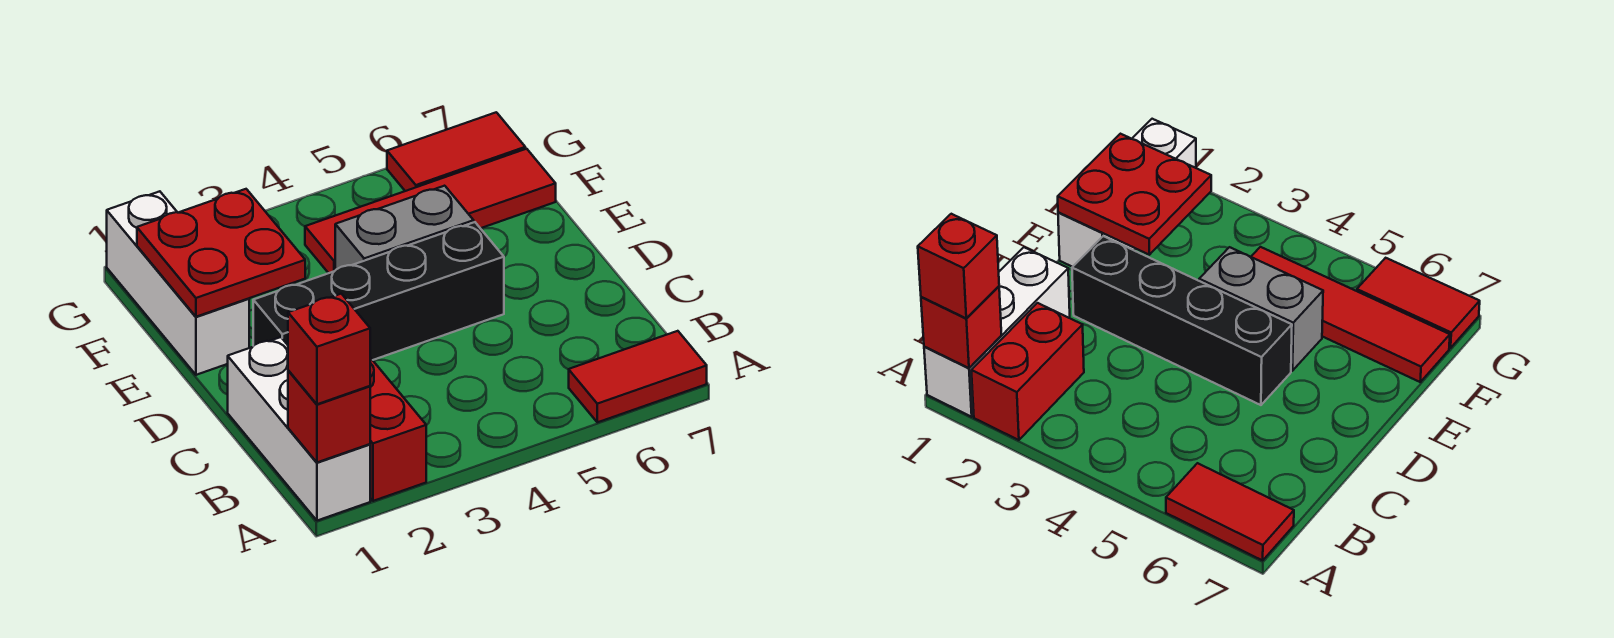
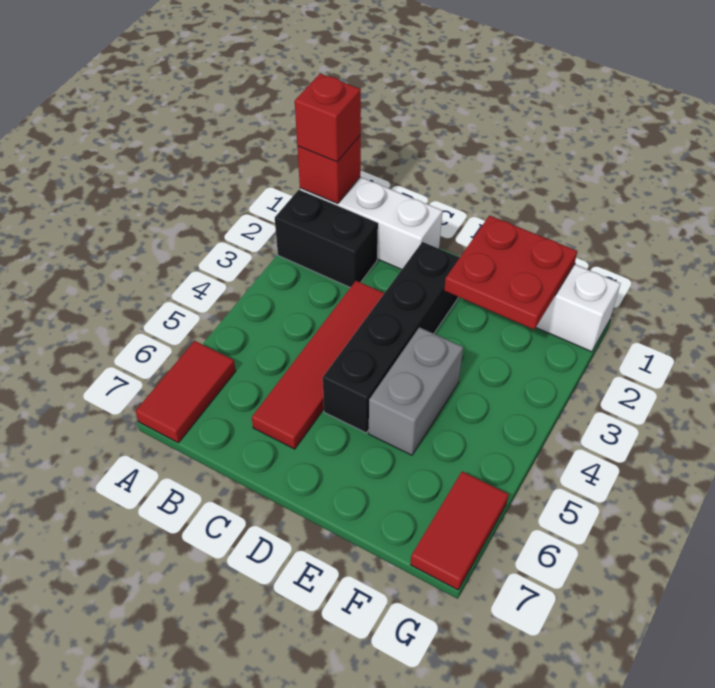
red 1x2 brick [370,358,426,501] -> black 1x2 brick [275,190,378,287]
red 1x4 tile [305,149,556,273] -> red 1x4 tile moved to [252,281,384,449]

